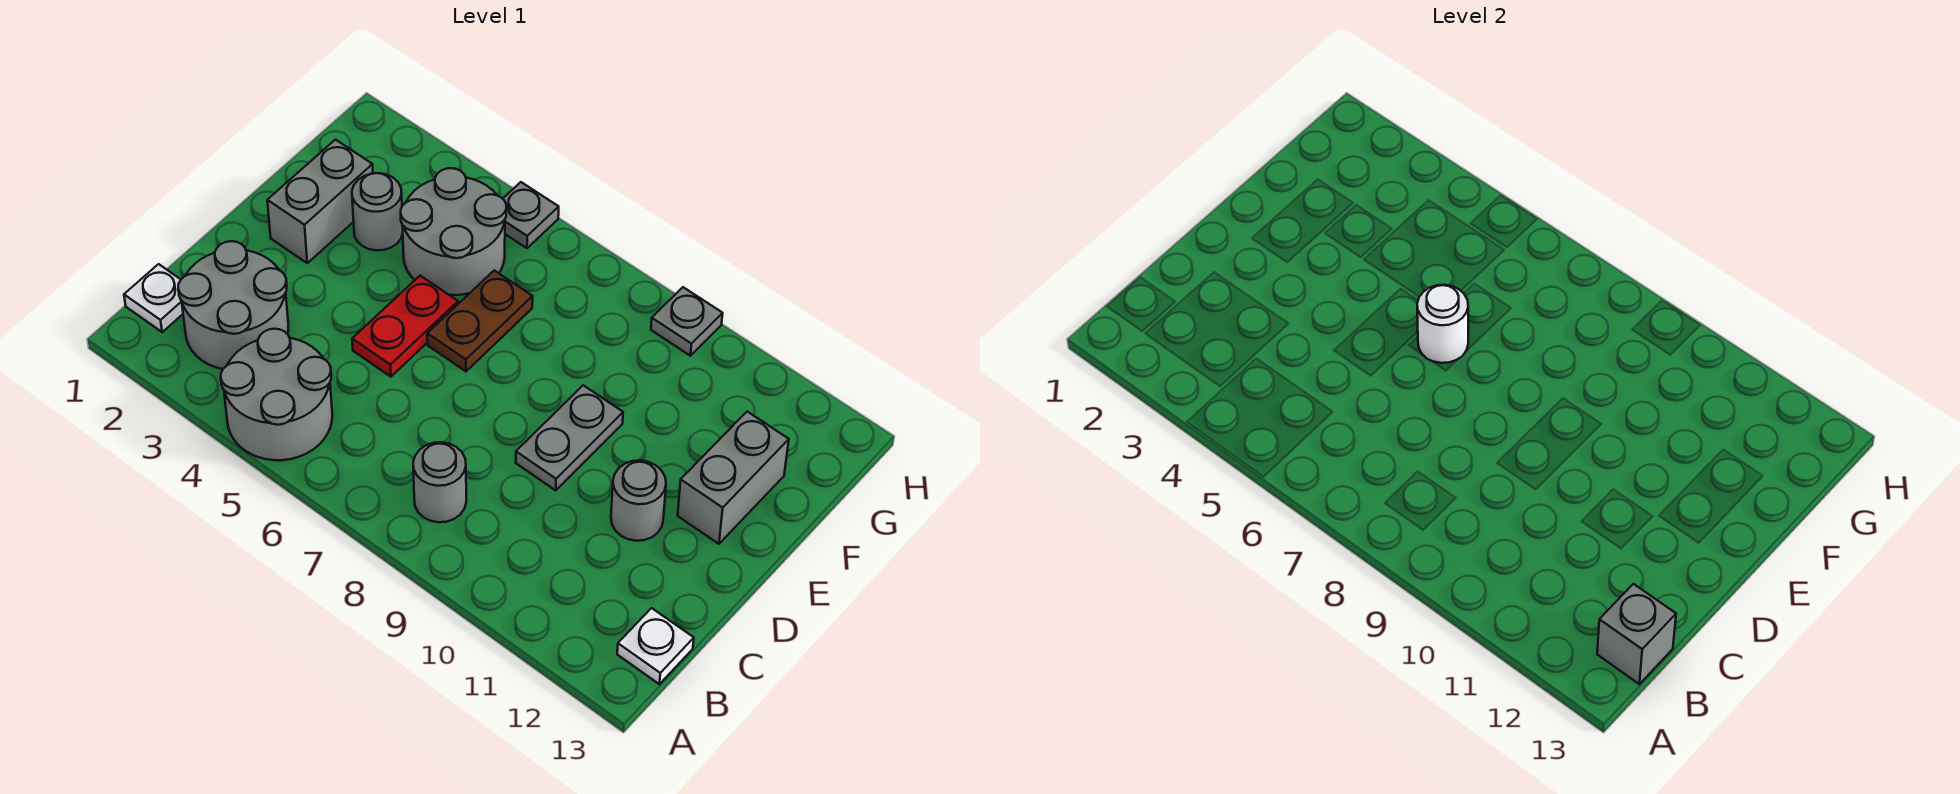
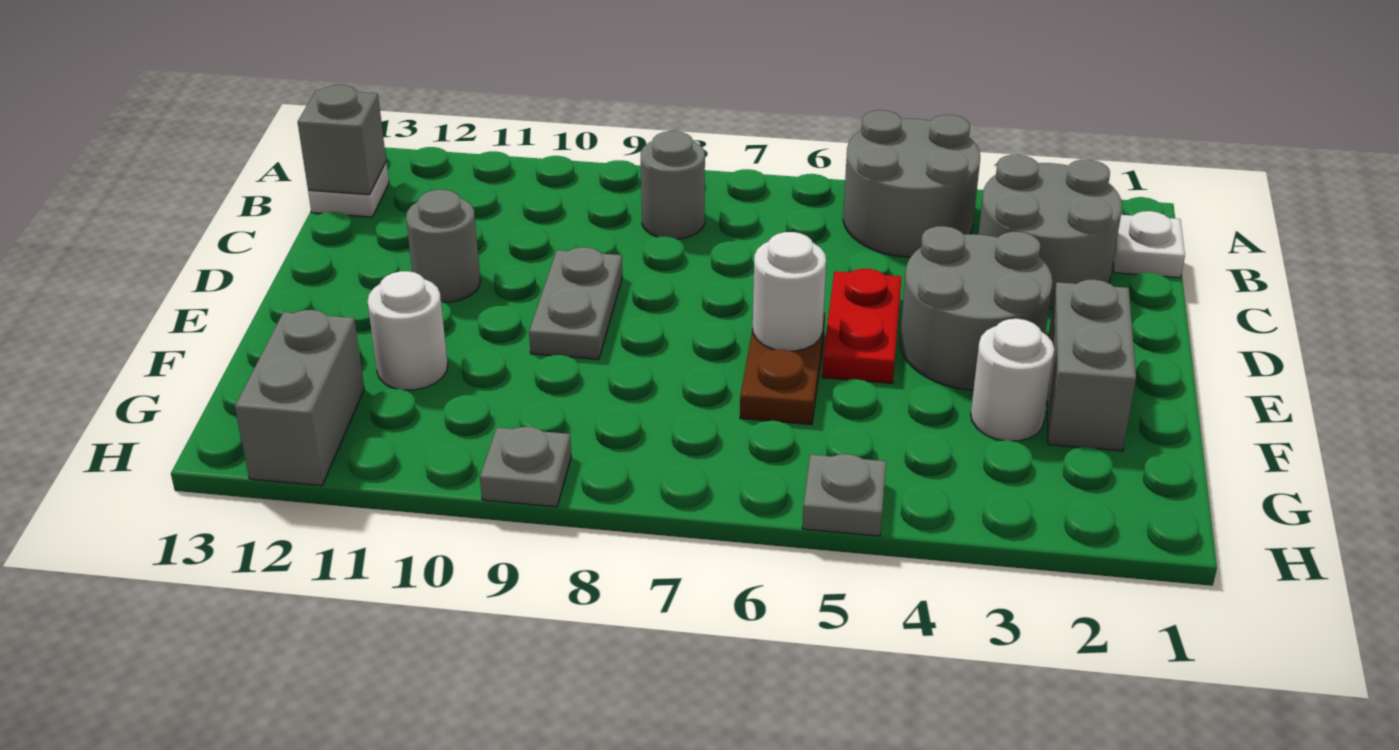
grey 1x2 brick [678,412,789,544] -> grey 1x2 brick moved to [235,310,364,486]
grey 1x1 round brick [352,173,403,250] -> white 1x1 round brick [971,319,1054,441]
grey 2x2 round brick [401,168,506,295] -> grey 2x2 round brick moved to [900,226,1053,390]
none -> white 1x1 round brick [367,271,448,390]

